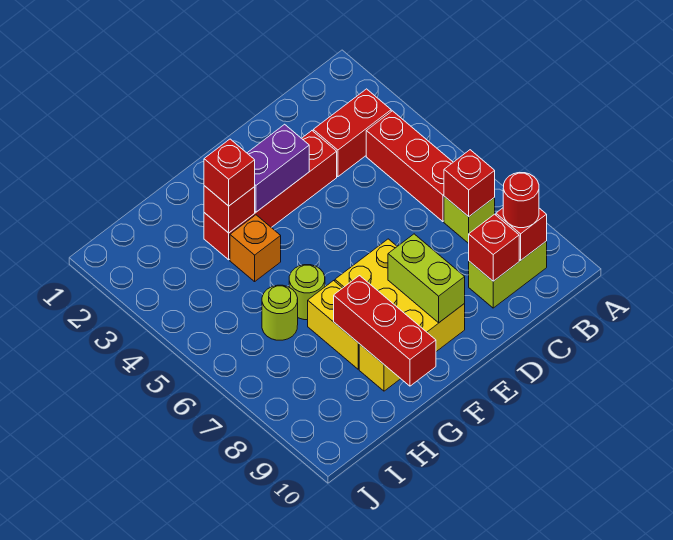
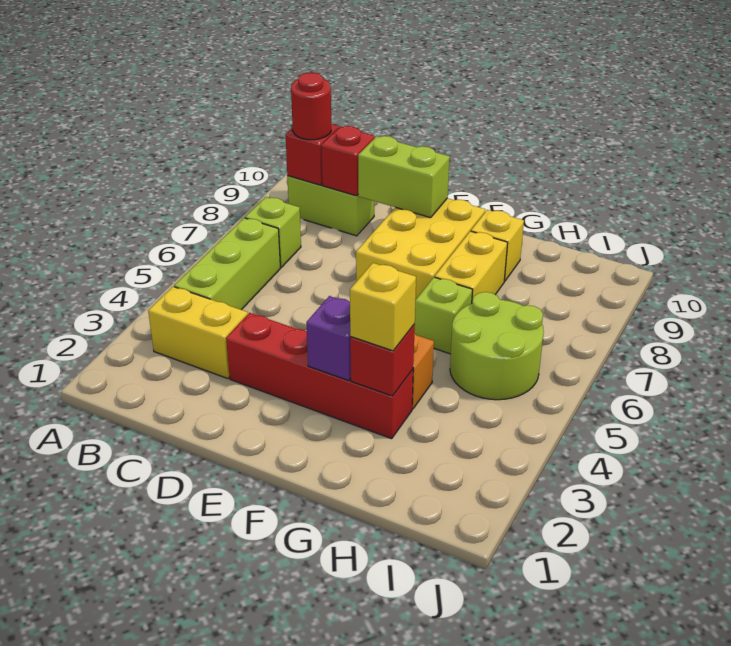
red 1x2 brick [313,89,391,177] -> yellow 1x2 brick [148,287,248,379]
red 1x3 brick [366,111,453,222] -> lime 1x3 brick [174,218,280,310]
red 1x1 brick [444,150,495,217] -> none
purple 1x2 brick [247,124,309,212] -> purple 1x1 brick [306,296,351,381]
lime 1x2 brick [388,234,465,323] -> lime 1x2 brick turned to [358,136,450,218]
red 1x1 brick [204,139,255,206] -> yellow 1x1 brick [350,263,416,351]
lime 1x1 round brick [289,265,325,320] -> lime 1x1 brick [414,277,472,354]
red 1x3 brick [334,276,436,386] -> none
lime 1x1 round brick [262,285,298,340] -> lime 2x2 round brick [450,292,544,400]

